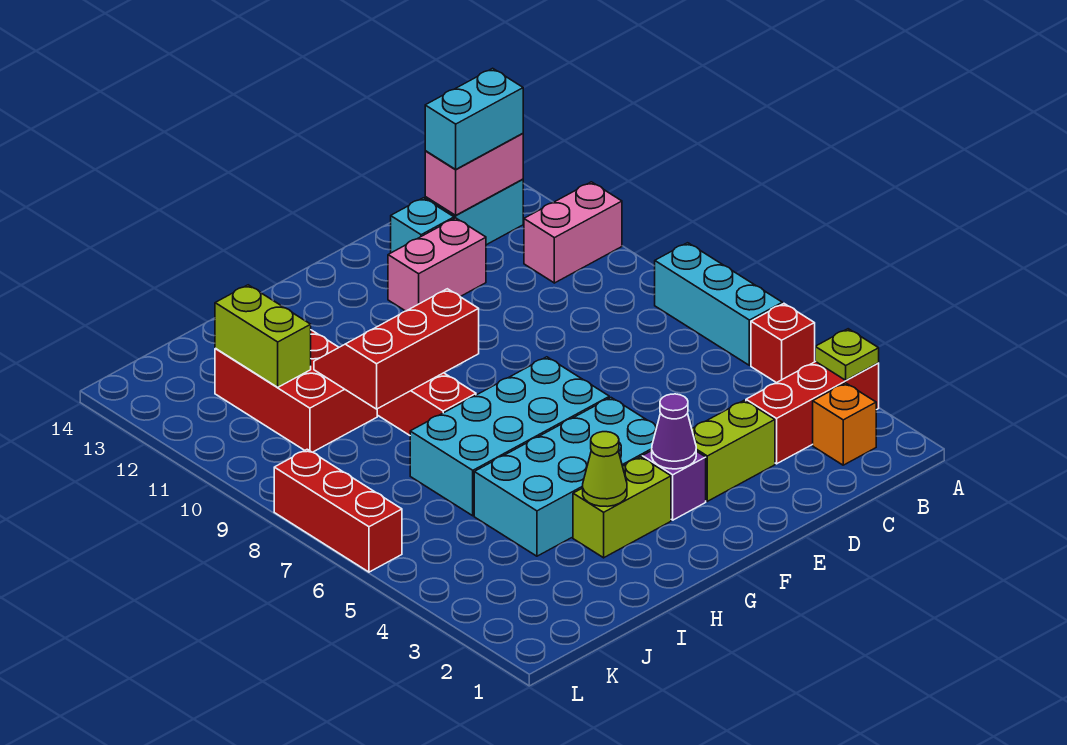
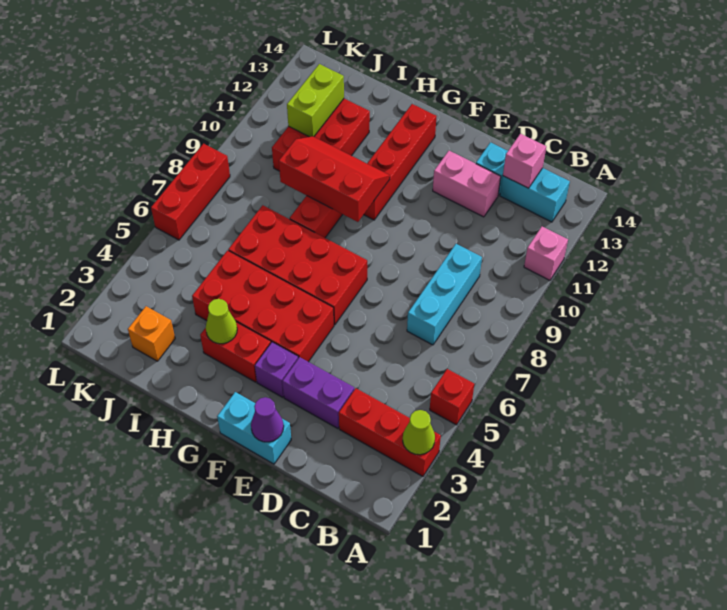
lime 1x1 plate [815,329,879,380] -> lime 1x1 cone [403,410,435,455]
cyan 1x3 brick [655,243,782,365] -> cyan 1x3 brick moved to [407,244,482,345]
pink 1x2 brick [524,182,622,283] -> pink 1x1 brick [524,227,568,280]
orange 1x1 brick [813,383,876,465] -> orange 1x1 brick moved to [128,306,175,361]
pink 1x2 brick [425,133,523,215] -> pink 1x1 brick [503,134,546,188]
cyan 1x2 brick [425,68,523,170] -> cyan 1x2 brick moved to [217,392,291,464]
lime 1x2 brick [692,400,775,501] -> purple 1x2 brick [282,357,354,429]
purple 1x1 cone [652,394,696,469] -> purple 1x1 cone moved to [251,397,284,442]
cyan 2x4 brick [474,398,657,556] -> red 2x4 brick [192,250,334,362]
cyan 2x4 brick [410,357,609,516] -> red 2x4 brick [228,205,367,325]
lime 1x2 brick [573,457,671,558] -> red 1x2 brick [200,322,271,382]
none -> red 1x4 brick [364,104,437,220]

